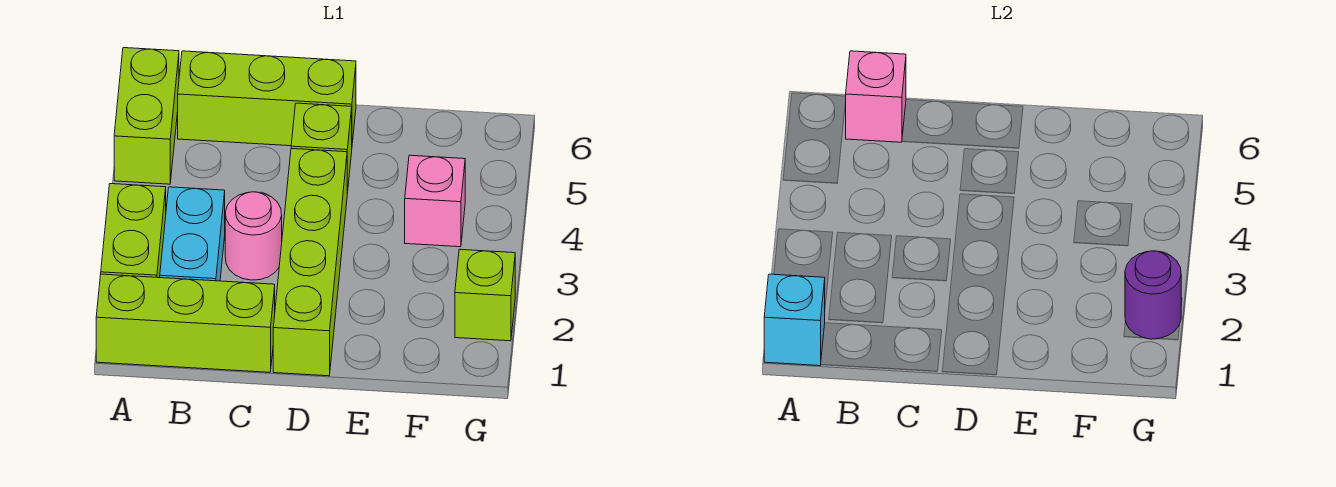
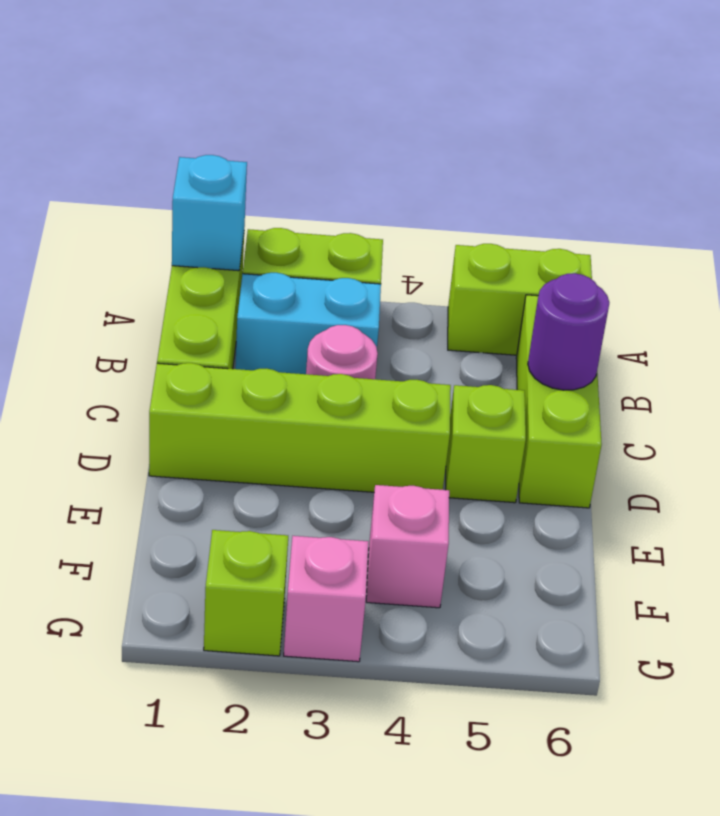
pink 1x1 brick [845,51,906,142] -> pink 1x1 brick moved to [284,536,369,662]
purple 1x1 round brick [1125,251,1181,339] -> purple 1x1 round brick moved to [528,273,609,390]

